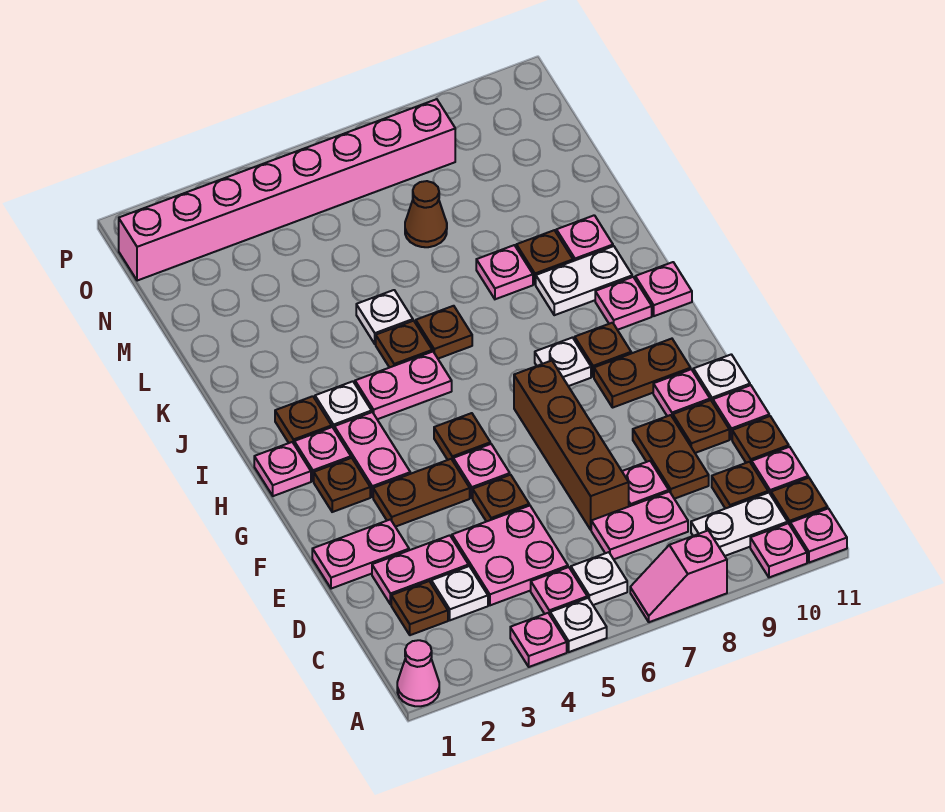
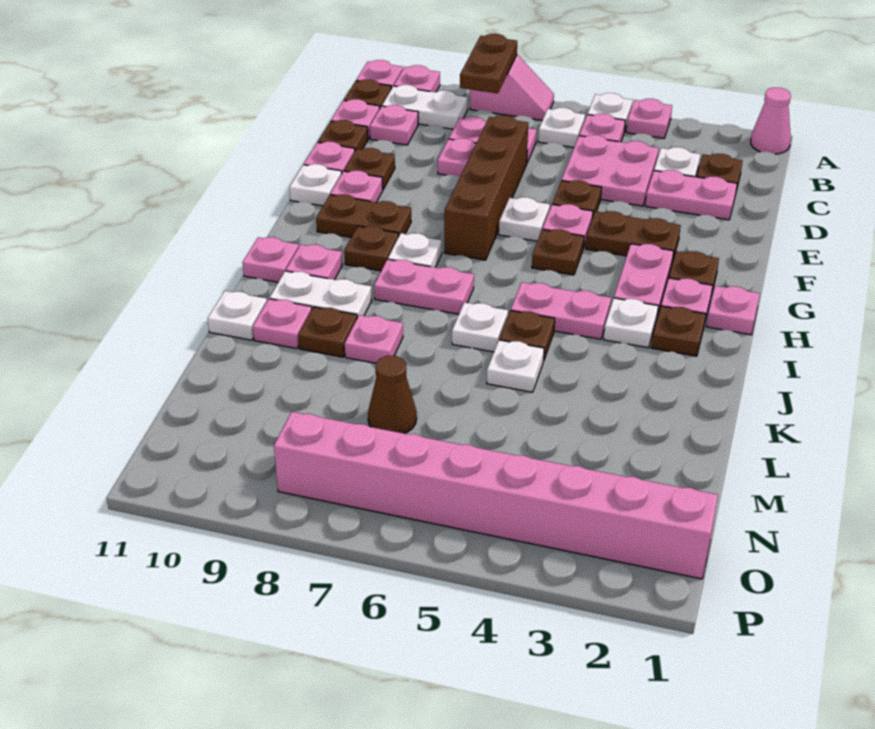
brown 1x1 plate [712,462,768,509] -> pink 1x1 plate [370,105,418,145]
brown 1x2 plate [633,415,709,499] -> brown 1x2 plate moved to [460,34,517,93]
pink 1x2 plate [312,519,409,589] -> pink 1x2 plate moved to [374,259,474,314]
none -> white 1x1 plate [499,197,550,241]
brown 1x1 plate [416,306,472,359] -> white 1x1 plate [452,302,508,352]
none -> white 1x1 plate [208,291,267,340]

